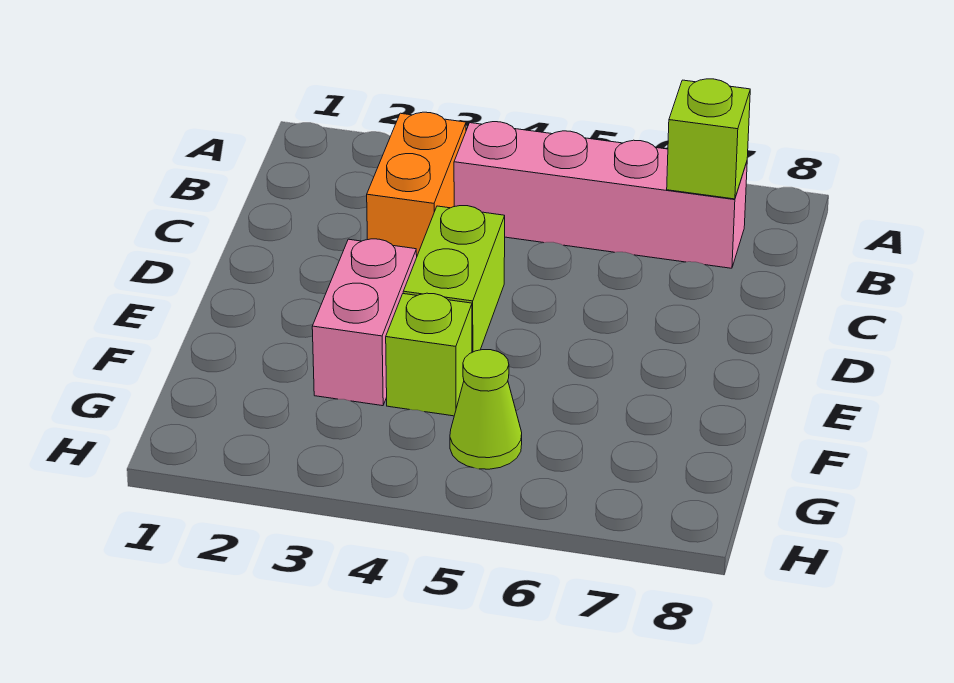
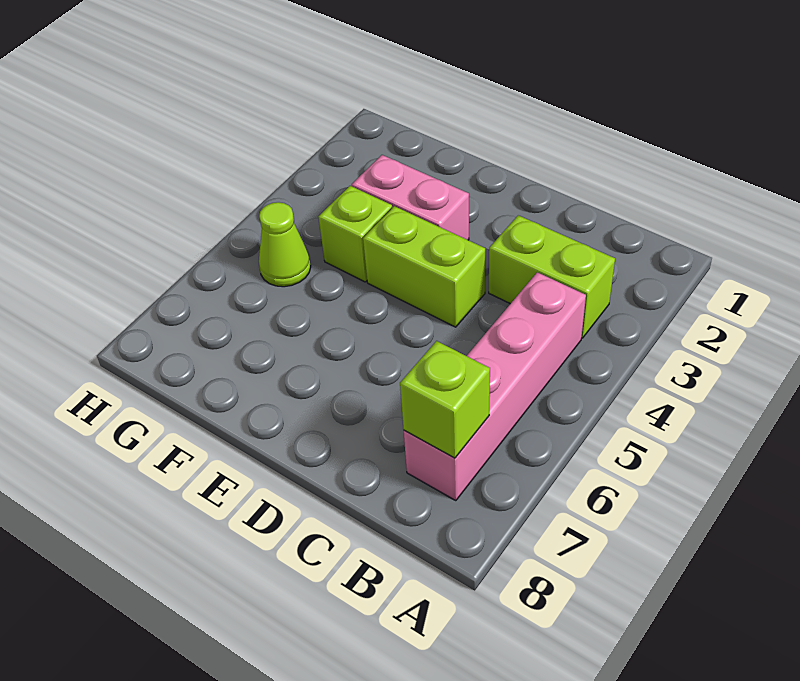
orange 1x2 brick [367,112,466,255] -> lime 1x2 brick [489,215,615,338]

